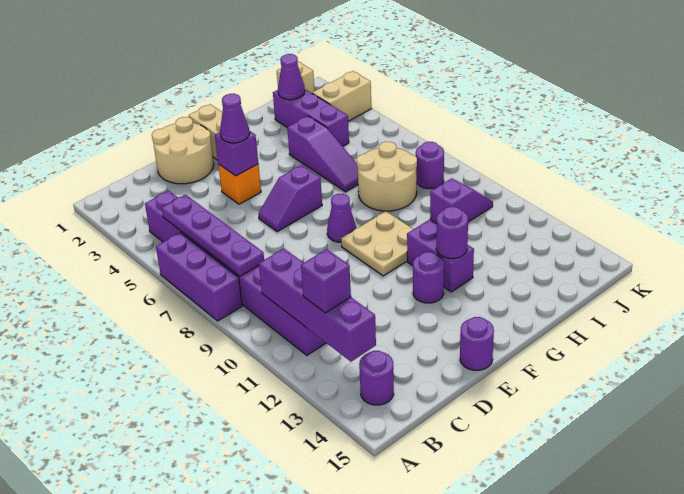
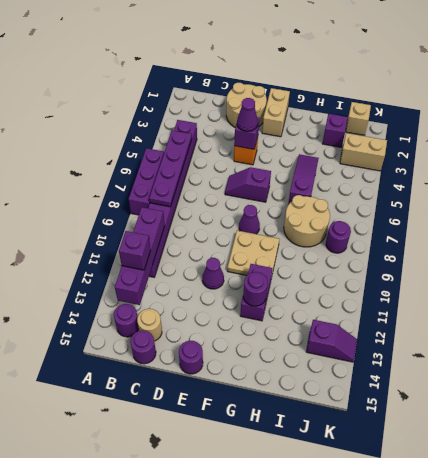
none -> tan 1x1 round brick [137,309,162,341]
purple 1x1 round brick [413,252,444,303] -> purple 1x1 round brick moved to [130,330,156,364]
purple 1x3 slope [287,116,358,192] -> purple 1x3 slope turned to [288,154,318,205]
purple 1x3 brick [273,89,349,146] -> purple 1x1 brick [322,114,348,147]
purple 1x1 cone [278,54,305,100] -> purple 1x1 cone moved to [202,258,224,289]
purple 1x2 slope [430,178,493,224] -> purple 1x2 slope moved to [306,320,357,362]

